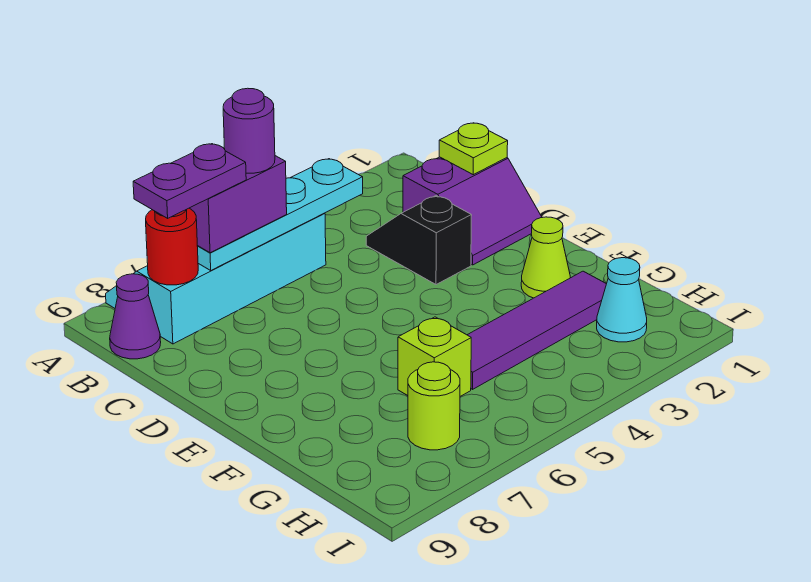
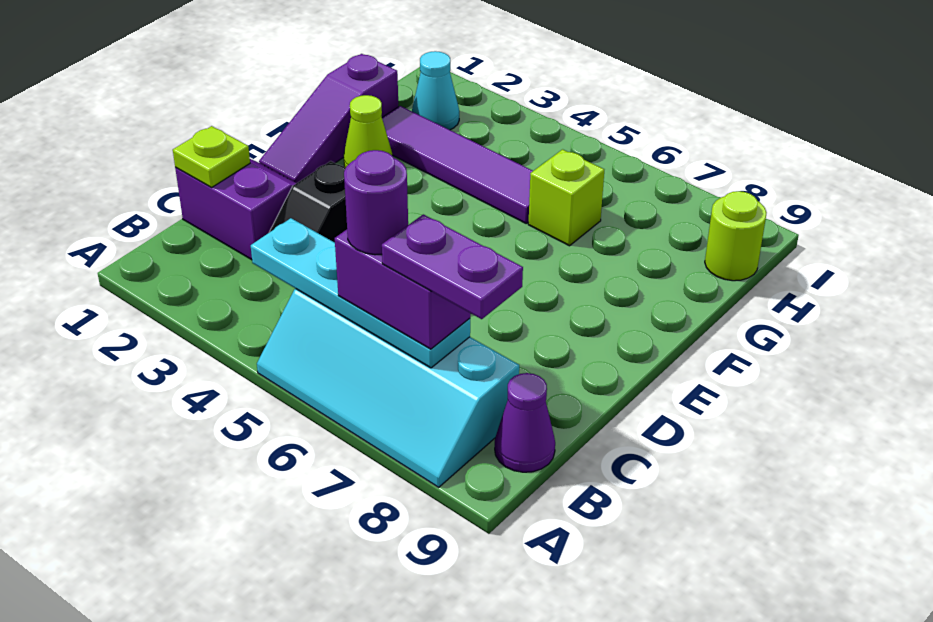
red 1x1 round brick [146,208,198,285] -> none
none -> purple 1x3 slope [259,54,398,183]
lime 1x1 round brick [408,362,460,450] -> lime 1x1 round brick moved to [705,191,767,281]

